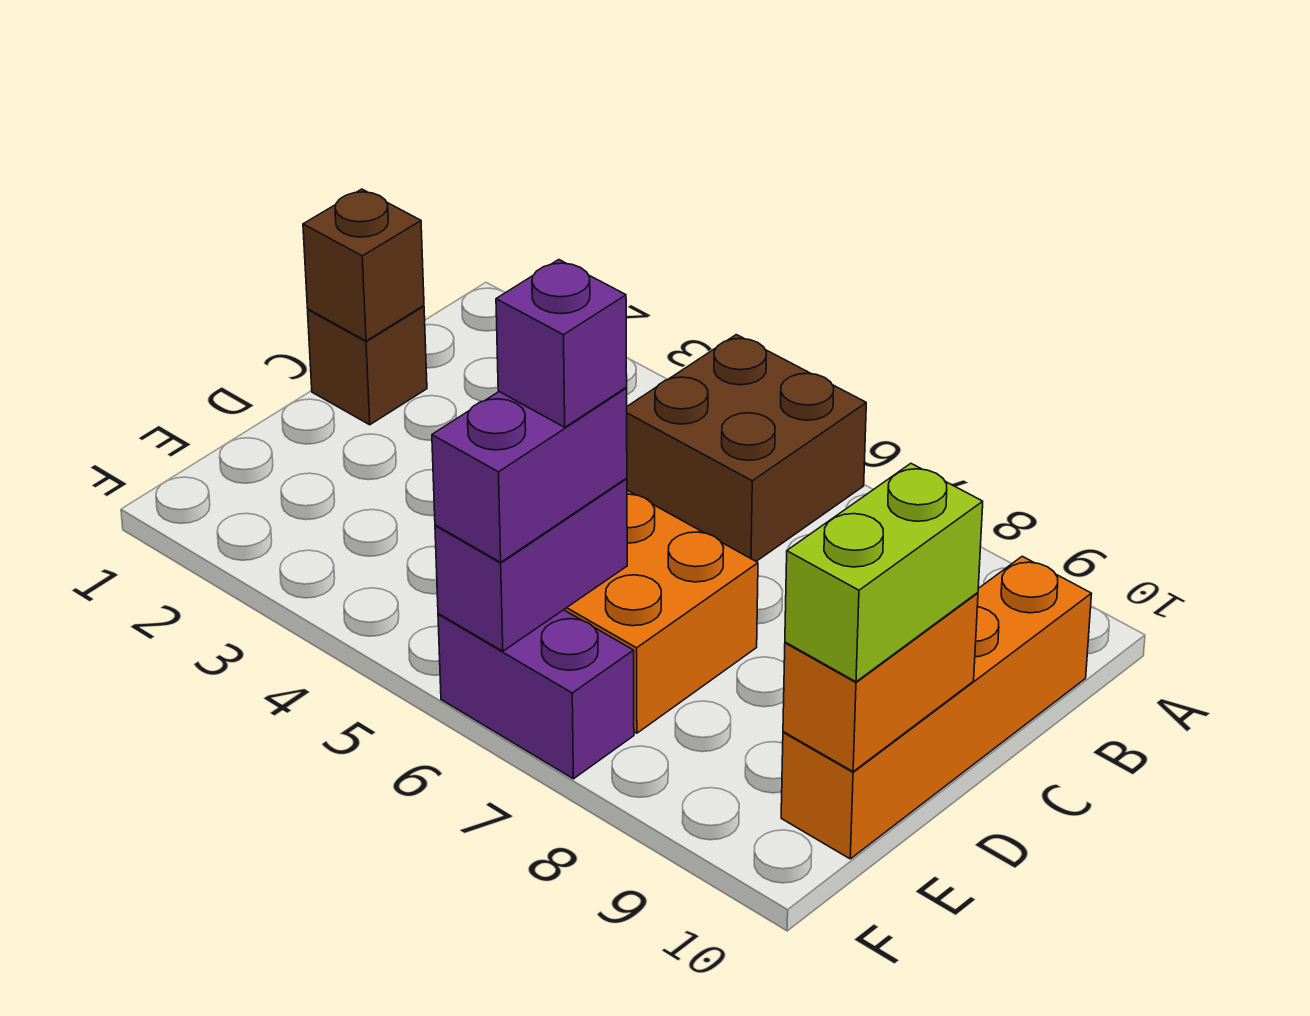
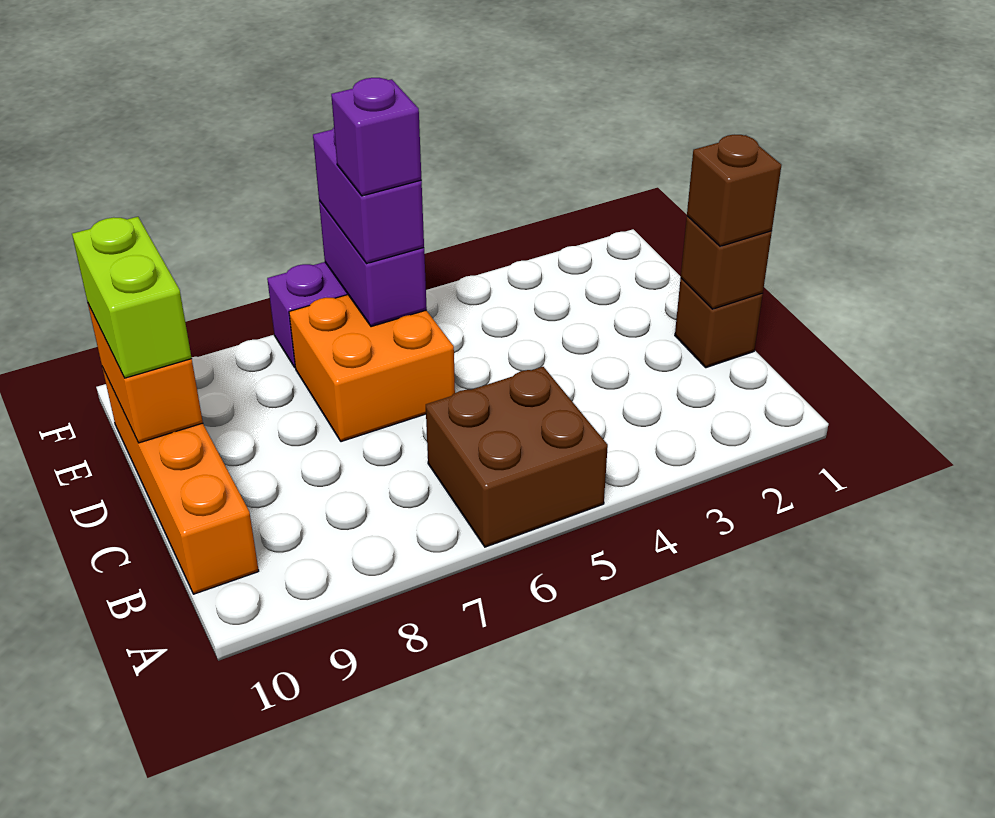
none -> brown 1x1 brick [687,135,781,246]

